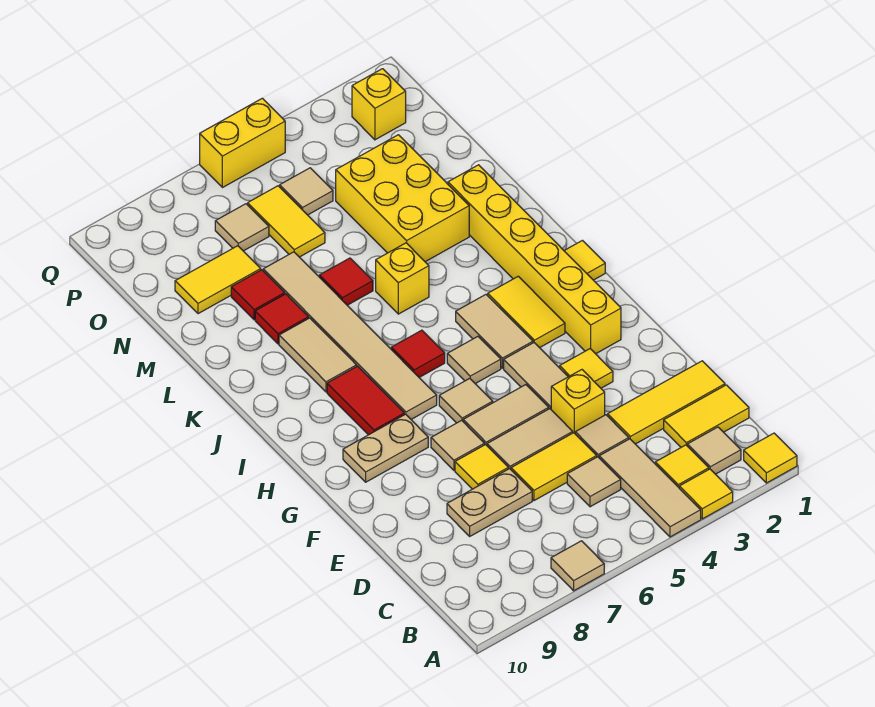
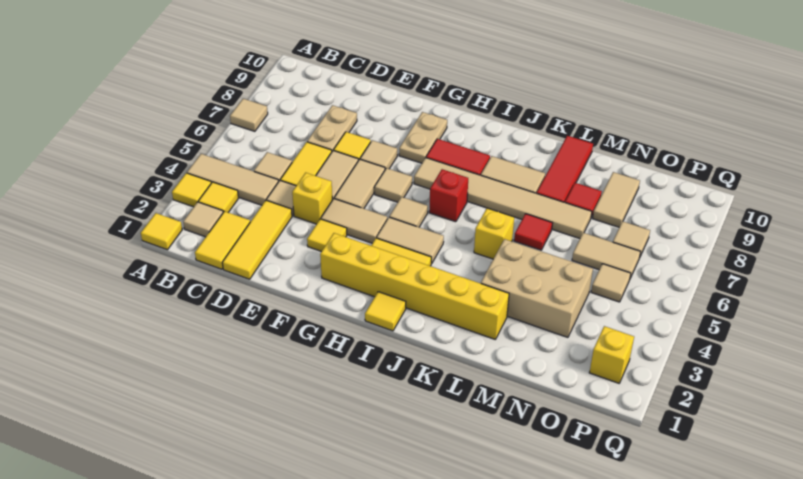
red 1x1 tile [391,330,445,377] -> red 1x1 brick [429,169,468,222]
yellow 2x3 brick [336,135,469,262] -> tan 2x3 brick [481,239,593,337]
red 1x1 tile [255,294,309,344] -> red 1x3 tile [537,136,593,203]
yellow 1x2 tile [248,186,325,257] -> tan 1x2 tile [572,233,640,278]
yellow 1x2 tile [175,246,261,314] -> tan 1x2 tile [593,172,640,227]
yellow 1x2 brick [200,98,285,188] -> none

